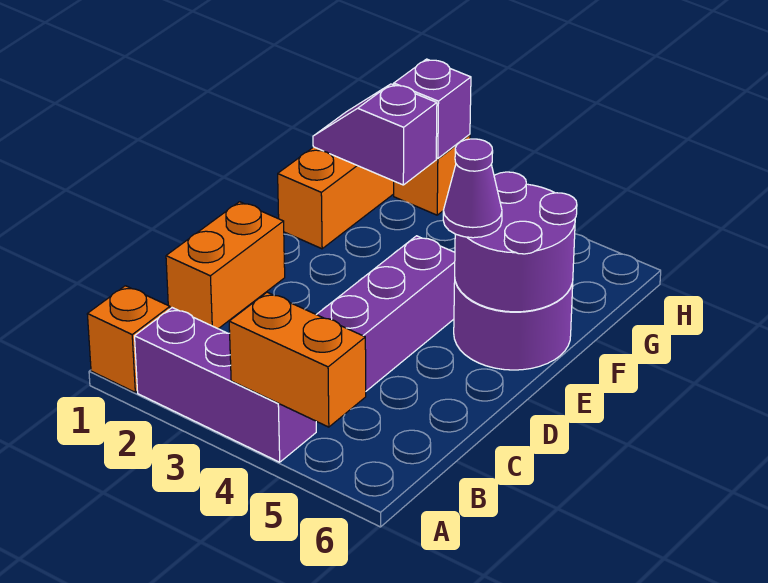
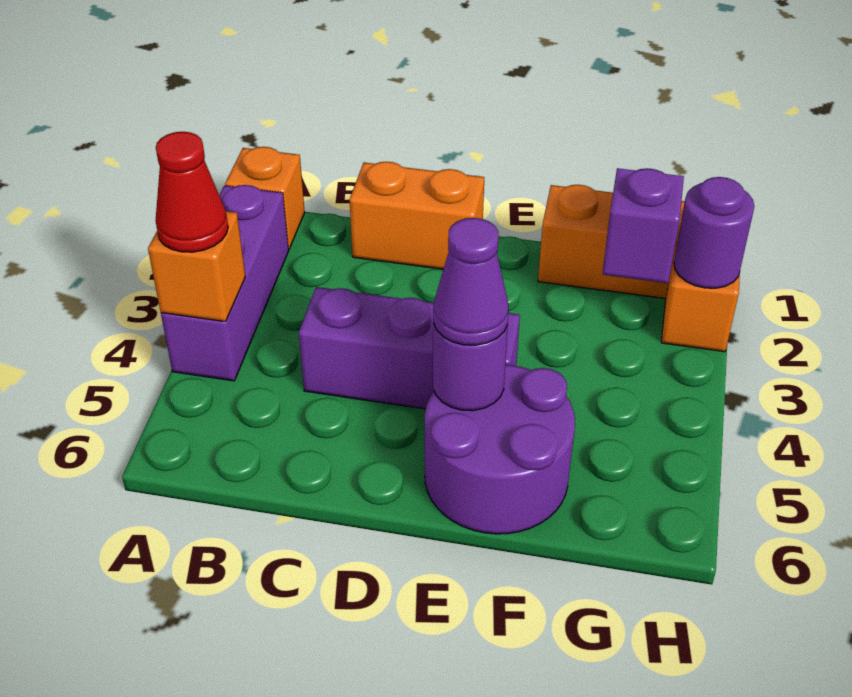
orange 1x2 brick [229,292,366,427] -> orange 1x1 brick [148,211,245,322]
none -> red 1x1 cone [155,132,228,252]
purple 2x2 round brick [455,172,577,312] -> purple 1x1 round brick [433,324,508,411]
purple 1x1 brick [394,59,471,159] -> purple 1x1 round brick [674,177,754,288]

